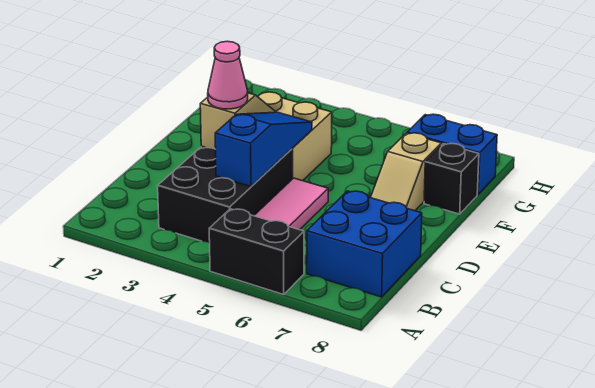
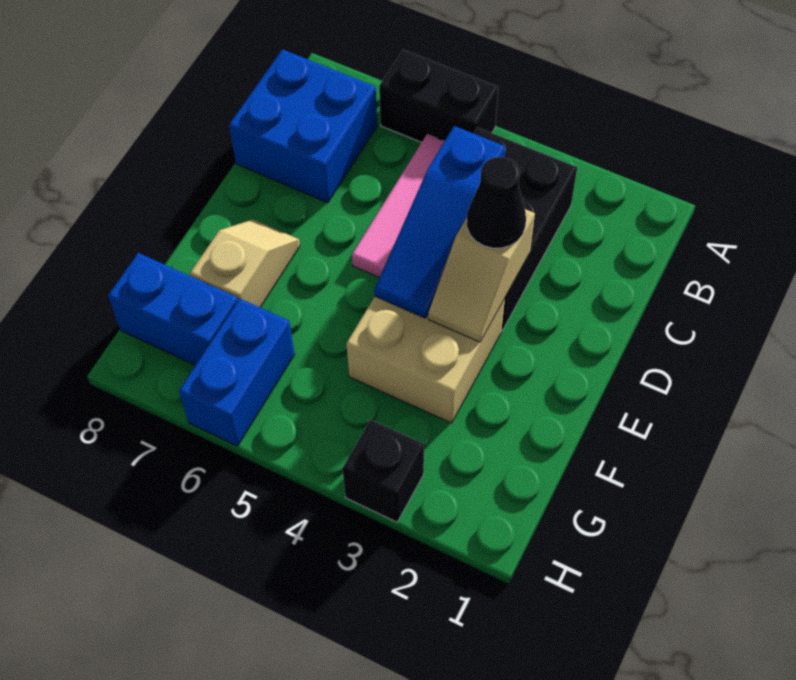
pink 1x1 cone [208,41,248,109] -> black 1x1 cone [467,157,526,248]
black 1x1 brick [424,144,479,214] -> black 1x1 brick moved to [342,420,424,522]
none -> blue 1x2 brick [179,298,294,446]

